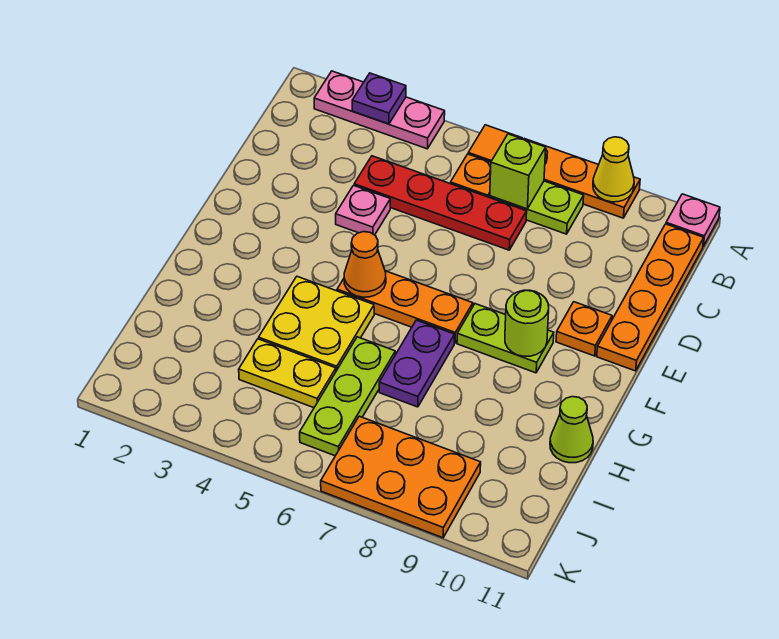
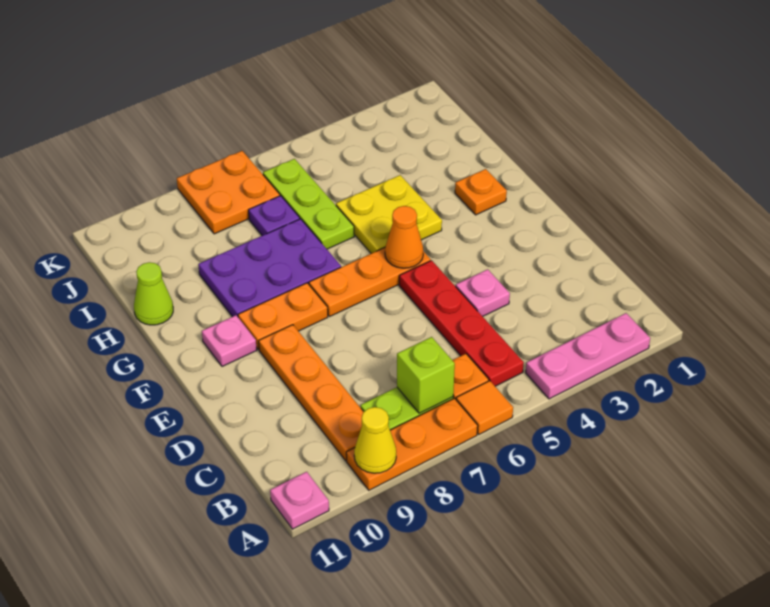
purple 1x1 plate [352,73,406,124] -> purple 1x1 plate moved to [249,196,300,236]
orange 1x4 plate [597,224,704,371] -> orange 1x4 plate moved to [259,325,363,461]
red 1x4 plate [354,156,527,250] -> red 1x4 plate turned to [399,260,524,386]
orange 1x1 plate [556,302,612,356] -> orange 1x1 plate moved to [455,169,507,215]
lime 1x2 plate [457,304,554,373] -> orange 1x2 plate [238,283,328,350]
lime 1x1 round brick [505,290,549,356] -> none
none -> pink 1x1 plate [202,315,257,366]
purple 1x2 plate [379,320,455,407] -> purple 2x3 plate [198,219,341,317]
yellow 1x2 plate [239,339,336,408] -> none
orange 2x3 plate [321,416,481,538] -> orange 2x2 plate [177,151,280,234]

